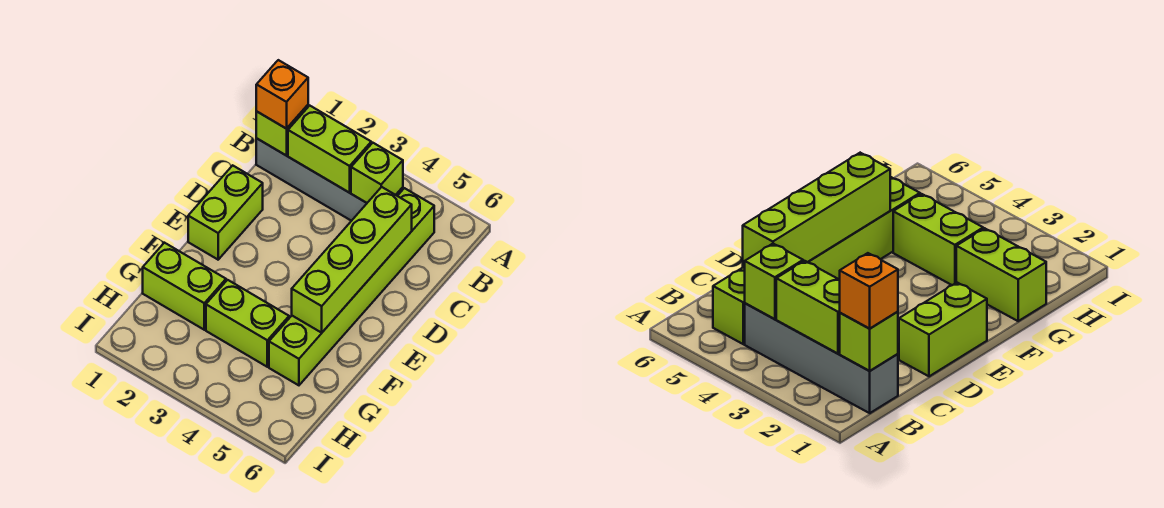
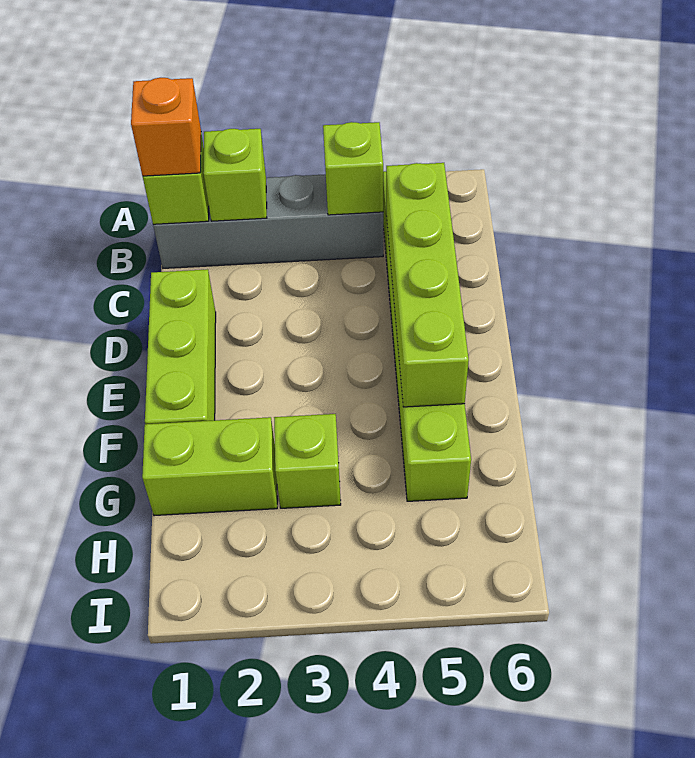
lime 1x2 brick [288,106,371,193] -> lime 1x1 brick [203,129,267,221]
lime 1x2 brick [188,165,263,260] -> lime 1x3 brick [145,269,216,424]
lime 1x2 brick [206,280,289,367] -> lime 1x1 brick [274,414,341,508]

